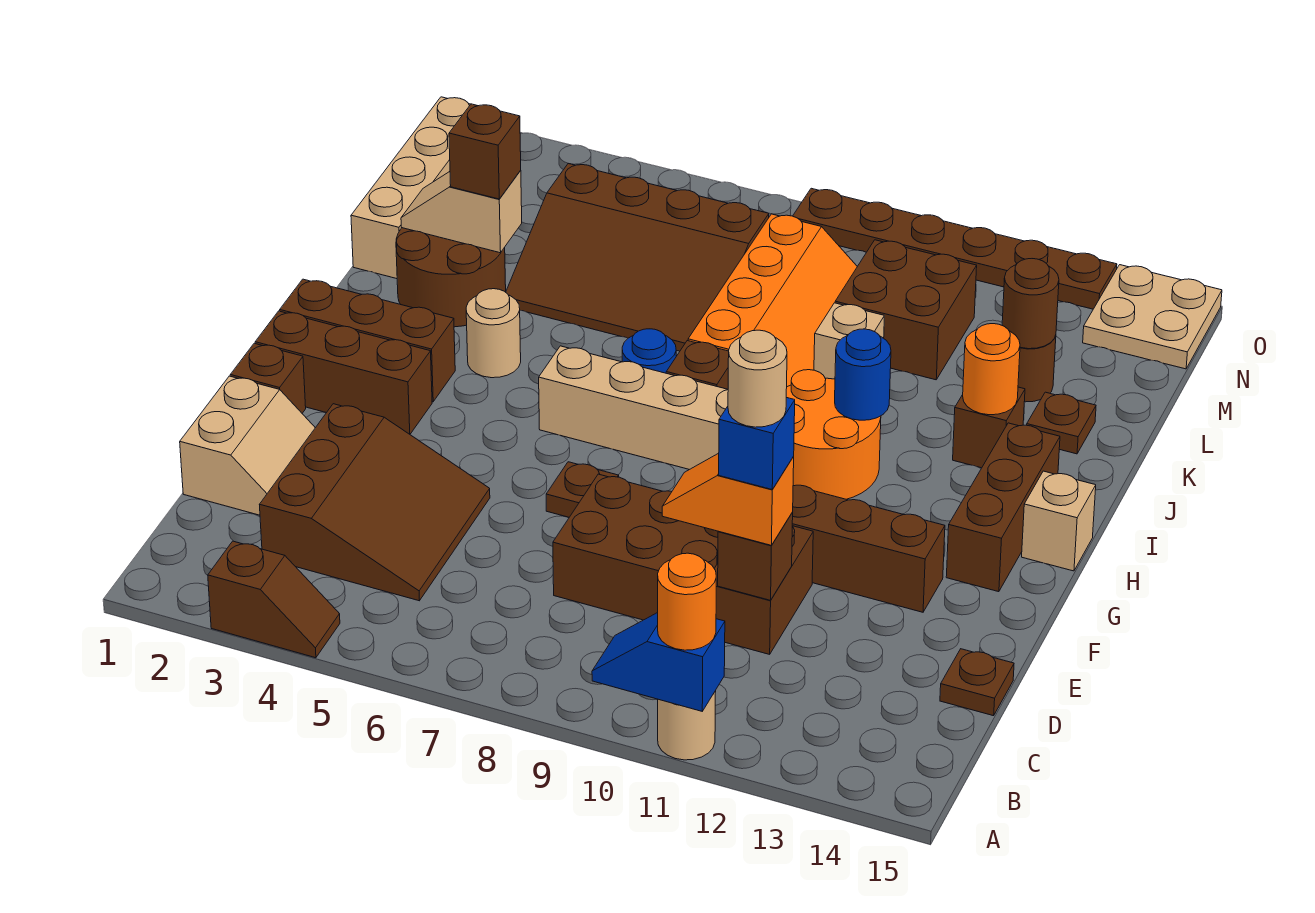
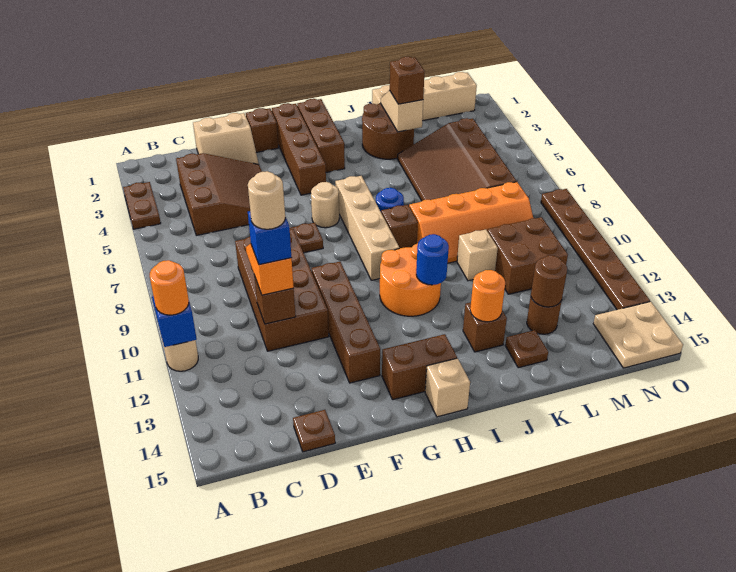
brown 1x2 slope [208,541,340,658] -> brown 1x2 plate [123,182,161,229]
brown 3x3 slope [259,404,490,601] -> brown 3x3 slope turned to [176,153,262,235]
brown 1x3 brick [255,311,432,434] -> brown 1x4 brick [272,103,326,195]
brown 1x3 brick [946,423,1060,592] -> brown 1x2 brick [382,334,457,400]
tan 1x1 round brick [466,289,521,378] -> tan 1x1 round brick moved to [311,182,339,228]

